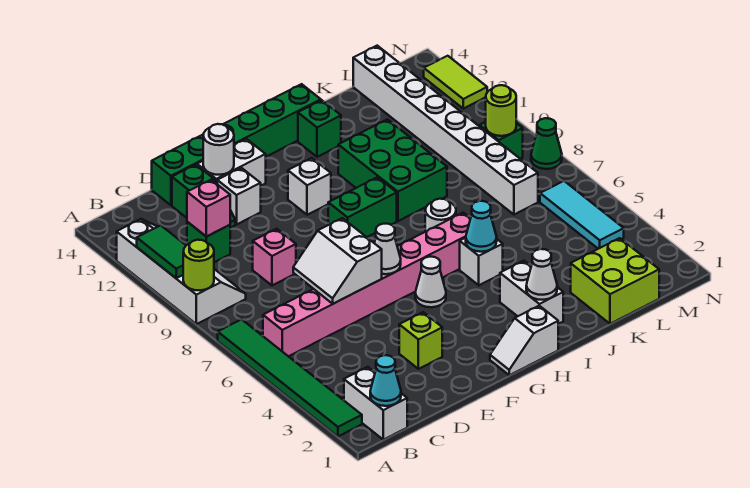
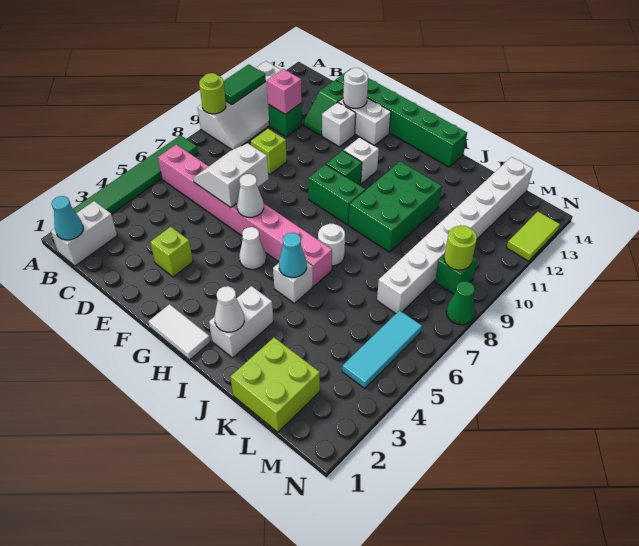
pink 1x1 brick [253,229,296,285] -> lime 1x1 brick [251,129,287,174]
white 1x2 slope [490,306,558,375] -> white 1x2 tile [149,304,210,360]
green 1x1 brick [298,100,341,157] -> green 1x1 brick moved to [326,151,362,185]

